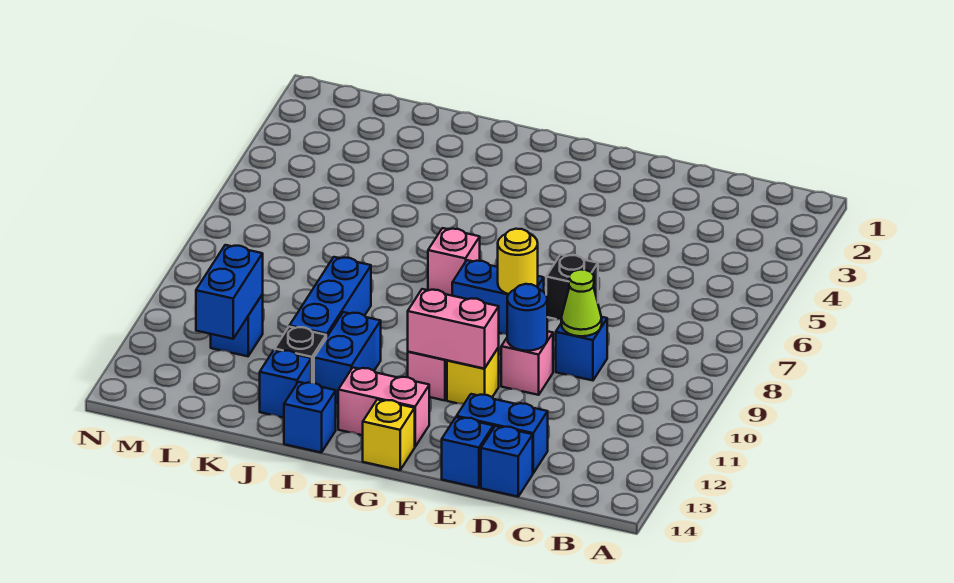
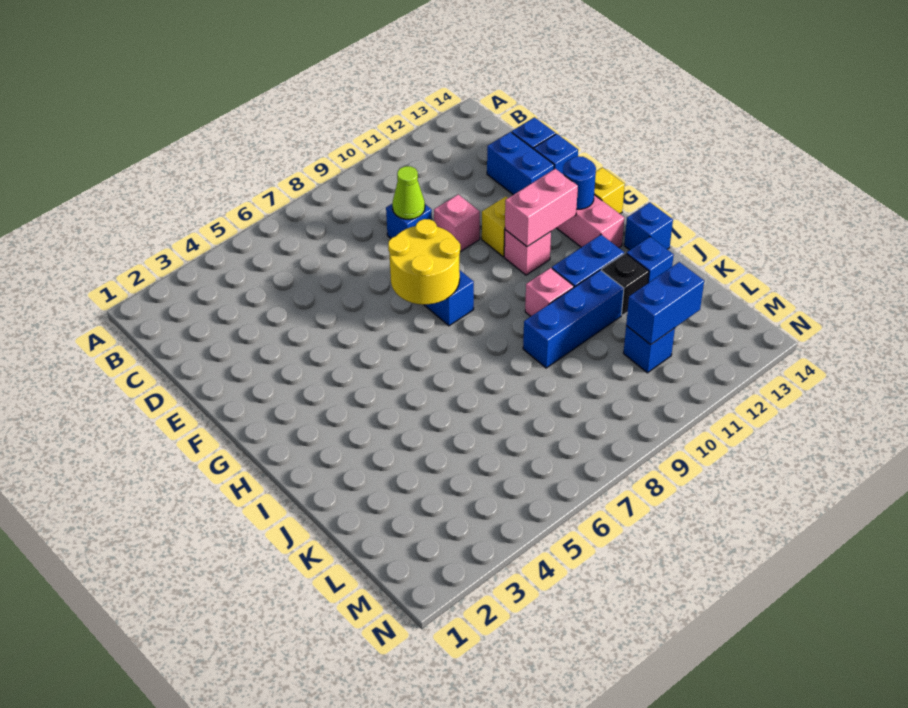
black 1x1 brick [546,255,598,319] -> none
blue 1x1 round brick [507,284,547,351] -> blue 1x1 round brick moved to [563,156,596,209]
yellow 1x1 round brick [498,229,538,294] -> yellow 2x2 round brick [388,219,460,305]
pink 1x2 brick [408,289,499,369] -> pink 1x2 brick turned to [505,169,578,247]
pink 1x1 brick [428,228,480,296] -> pink 1x1 brick moved to [525,268,574,316]

